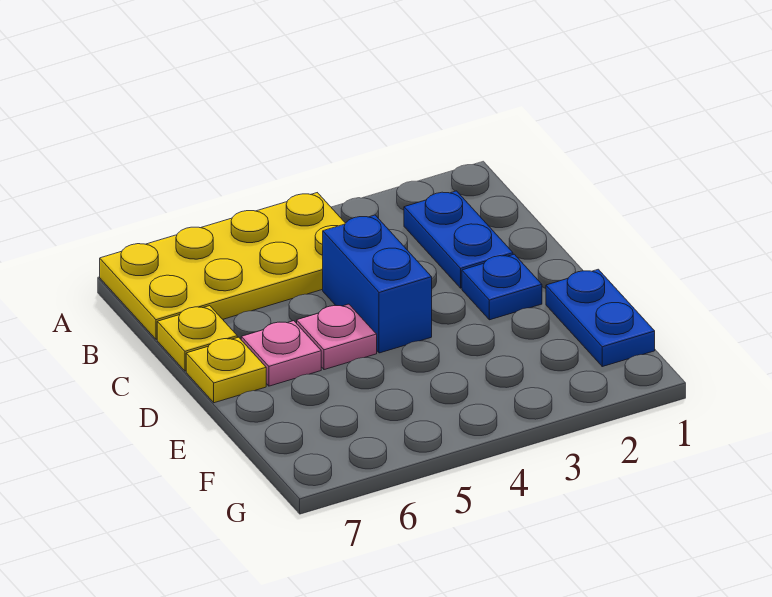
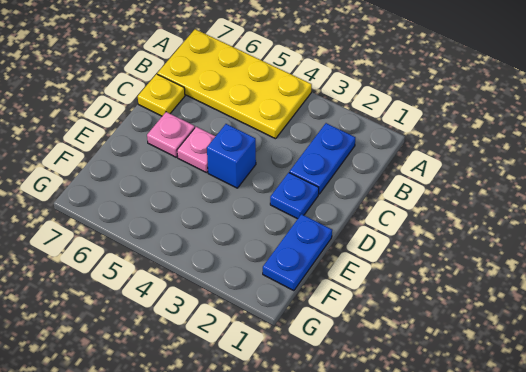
blue 1x2 brick [323,215,432,353] -> blue 1x1 brick [207,124,256,188]
yellow 1x1 plate [186,337,266,403] -> none

